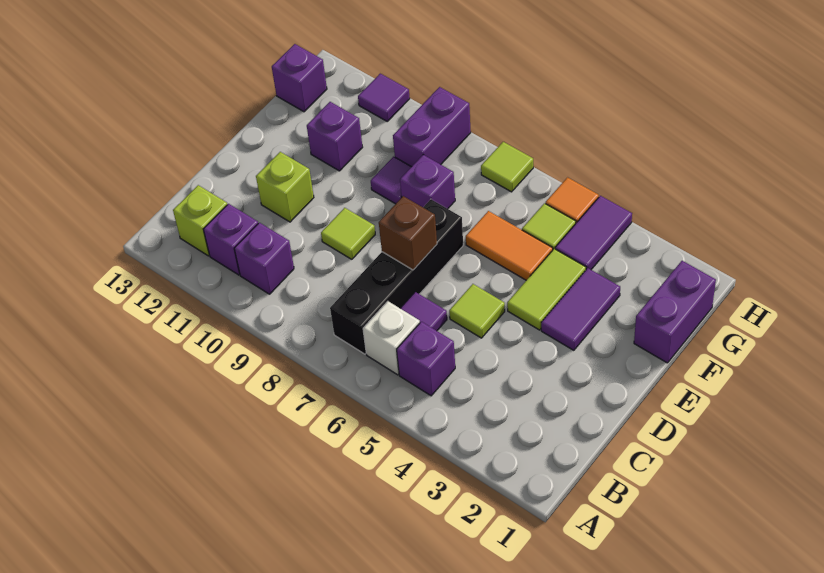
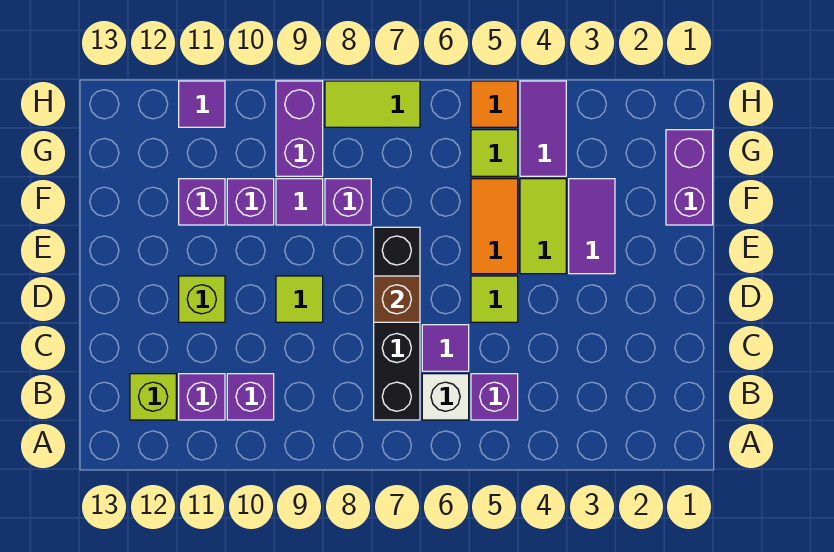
orange 1x2 tile [466,211,553,280] -> orange 1x2 tile turned to [471,179,518,274]
purple 1x1 brick [272,44,327,112] -> purple 1x1 brick moved to [227,179,274,225]
lime 1x1 tile [481,142,533,192] -> lime 1x2 tile [325,81,420,127]

